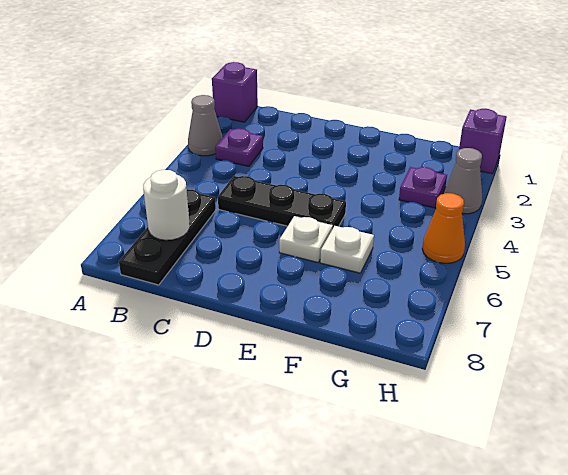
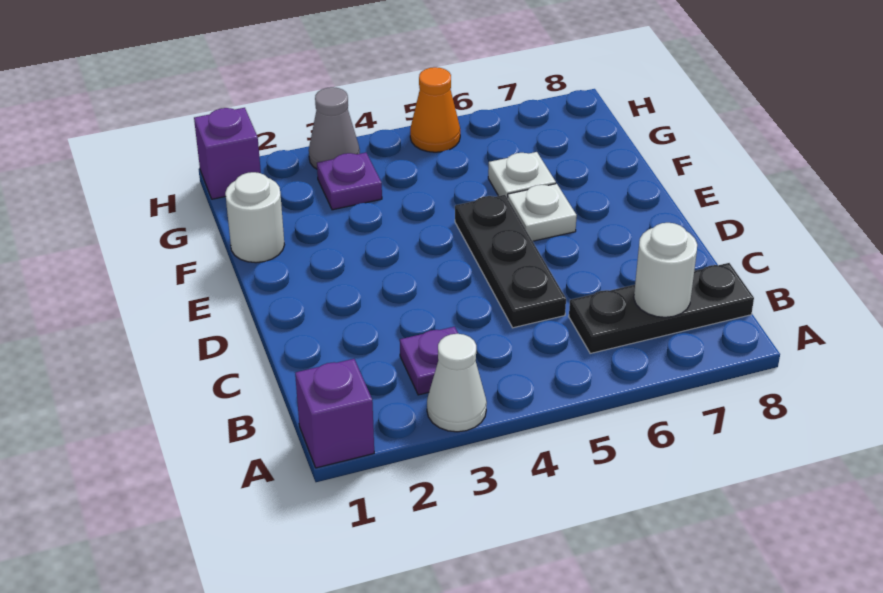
grey 1x1 cone [188,95,223,156] -> white 1x1 cone [427,334,487,432]
none -> white 1x1 round brick [225,172,284,263]

